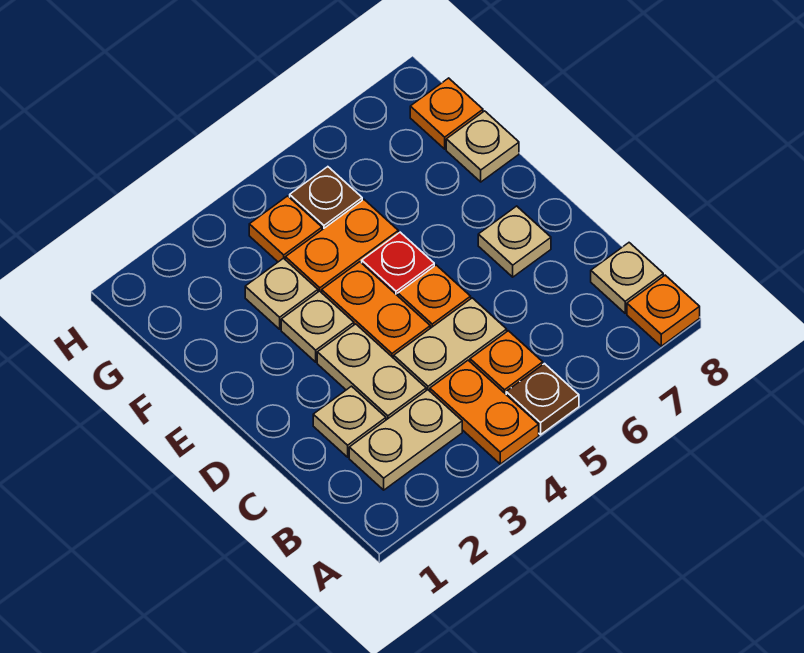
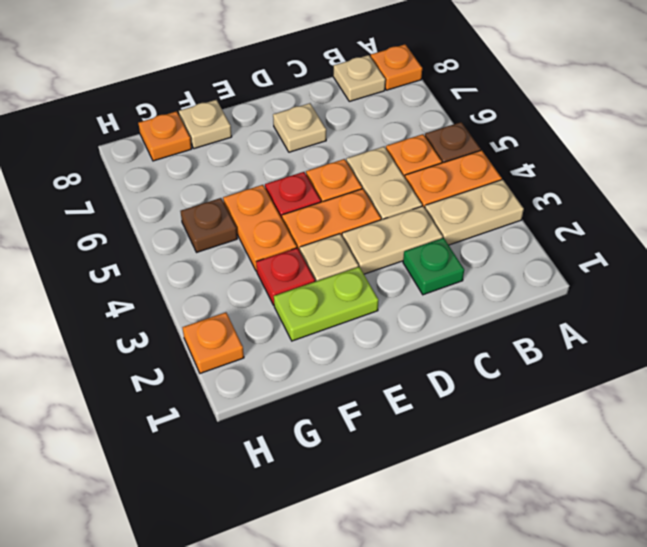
tan 1x2 plate [349,390,462,490] -> tan 1x2 plate turned to [425,180,524,245]
tan 1x1 plate [313,386,386,457] -> green 1x1 plate [403,238,464,295]
none -> lime 1x2 plate [274,267,378,341]
tan 1x1 plate [245,258,318,329] -> red 1x1 plate [256,248,315,305]
orange 1x1 plate [249,196,322,262] -> orange 1x1 plate moved to [182,312,244,373]

